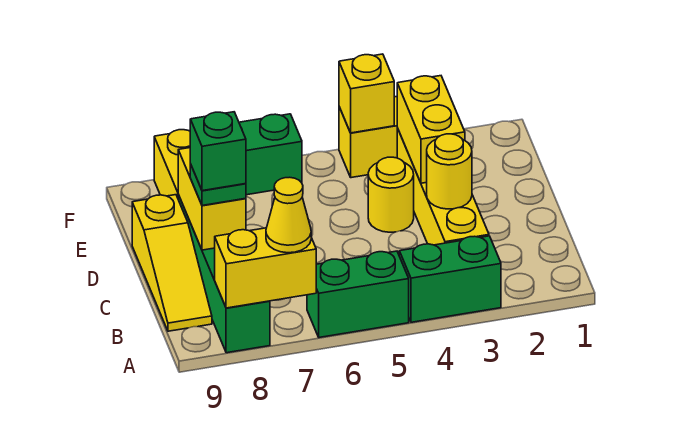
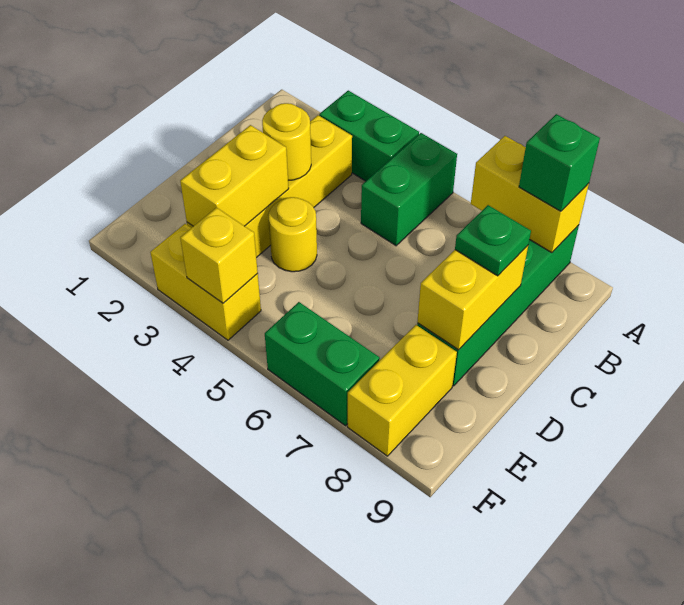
green 1x2 brick [307,251,409,337] -> green 1x2 brick turned to [361,133,457,246]
yellow 1x1 cone [266,177,311,253] -> none
yellow 1x3 slope [132,195,212,331] -> none
green 1x1 brick [190,112,246,191] -> green 1x1 brick moved to [519,114,600,211]

